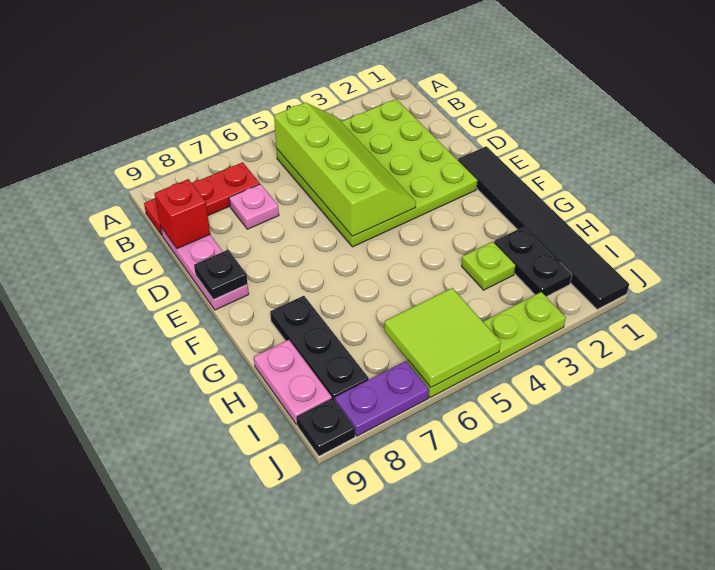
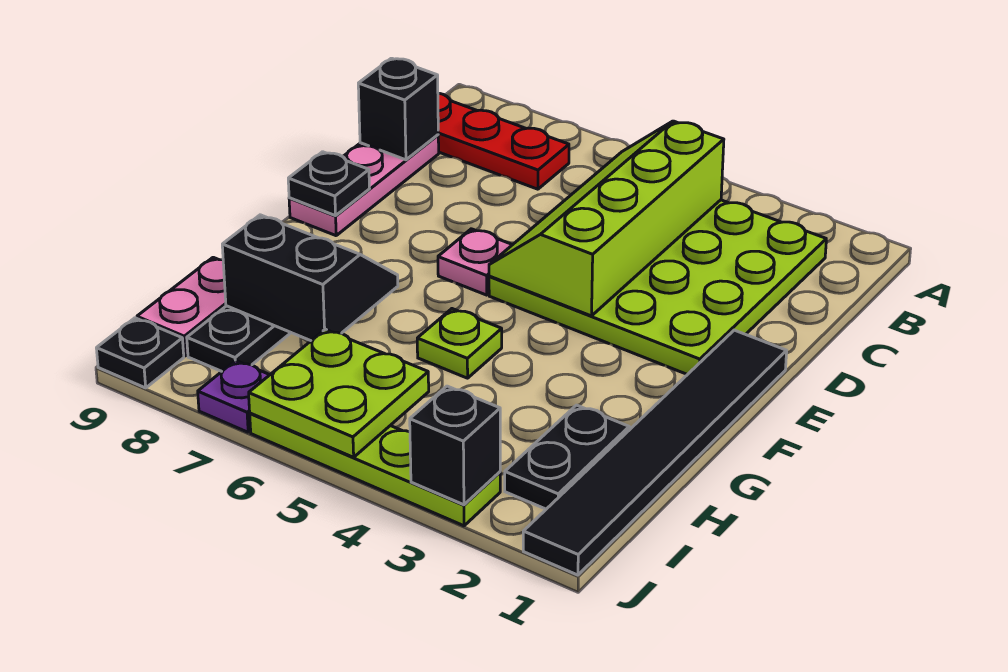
lime 2x4 slope [274,102,416,236] -> lime 2x4 slope turned to [489,121,724,316]
pink 1x1 plate [229,184,279,229] -> pink 1x1 plate moved to [438,229,512,295]
red 1x1 brick [155,179,210,249] -> black 1x1 brick [358,58,438,160]
none -> black 2x2 slope [222,215,398,341]
lime 1x1 plate [462,242,515,290] -> lime 1x1 plate moved to [417,309,502,378]
lime 2x2 tile [384,288,501,387] -> lime 2x2 plate [249,329,429,457]
none -> black 1x1 brick [410,386,500,505]
purple 1x2 plate [335,361,429,436] -> purple 1x1 plate [198,360,269,432]

